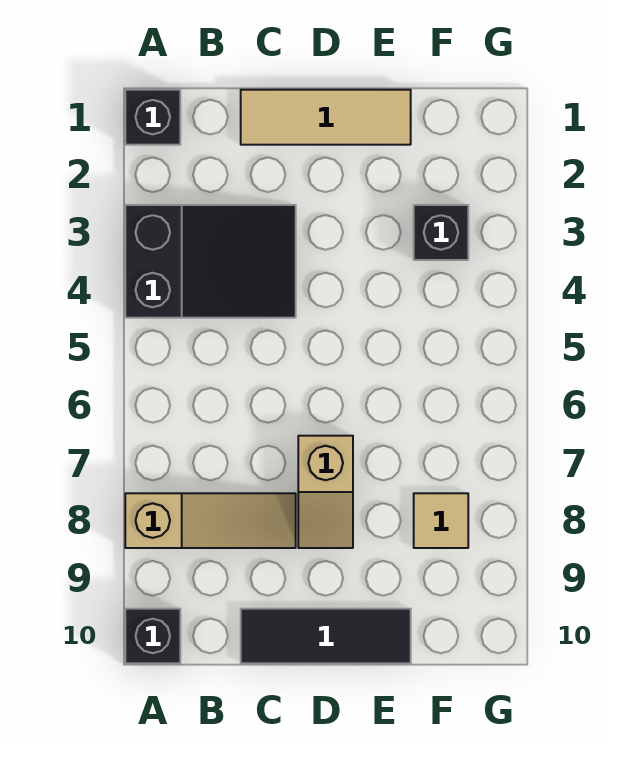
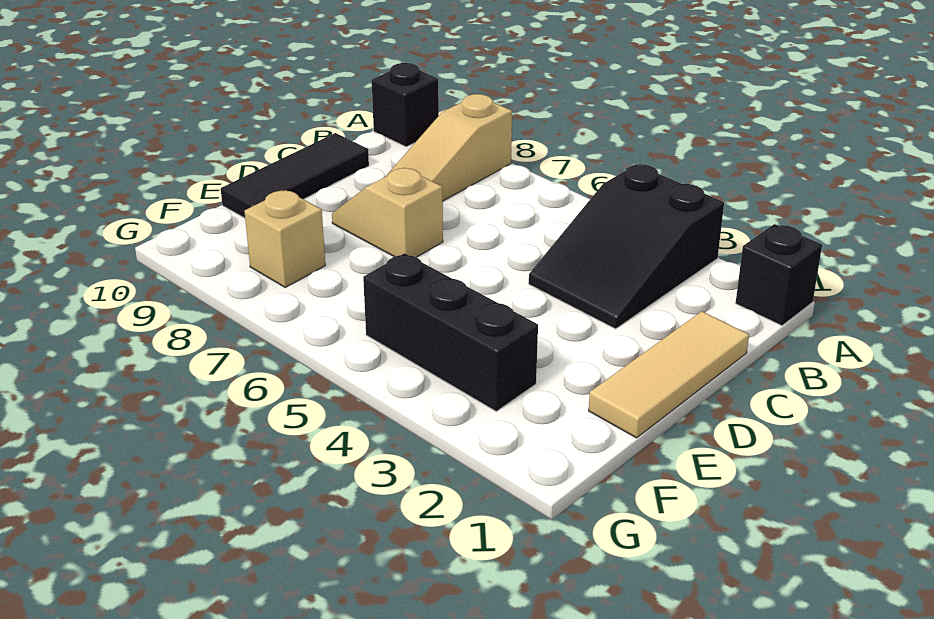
black 1x1 brick [414,205,468,260] -> black 1x3 brick [363,253,538,411]
tan 1x1 tile [414,493,468,548] -> tan 1x1 brick [245,190,325,287]

